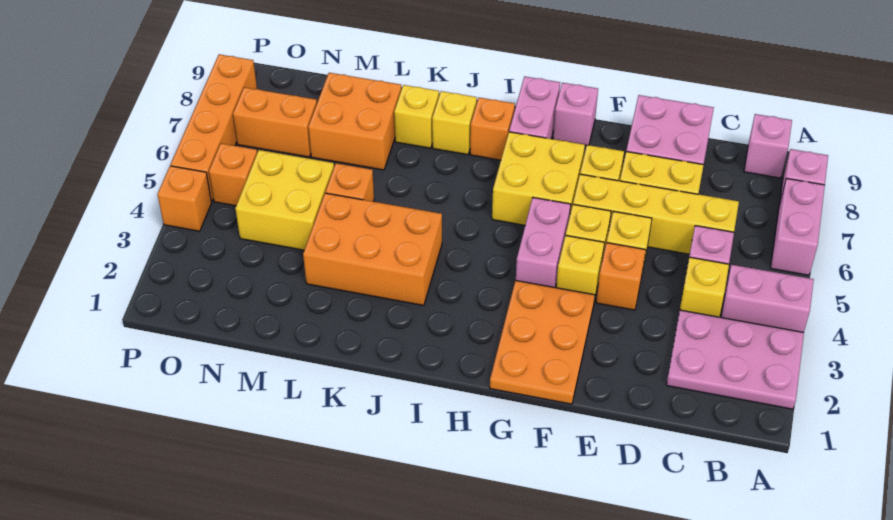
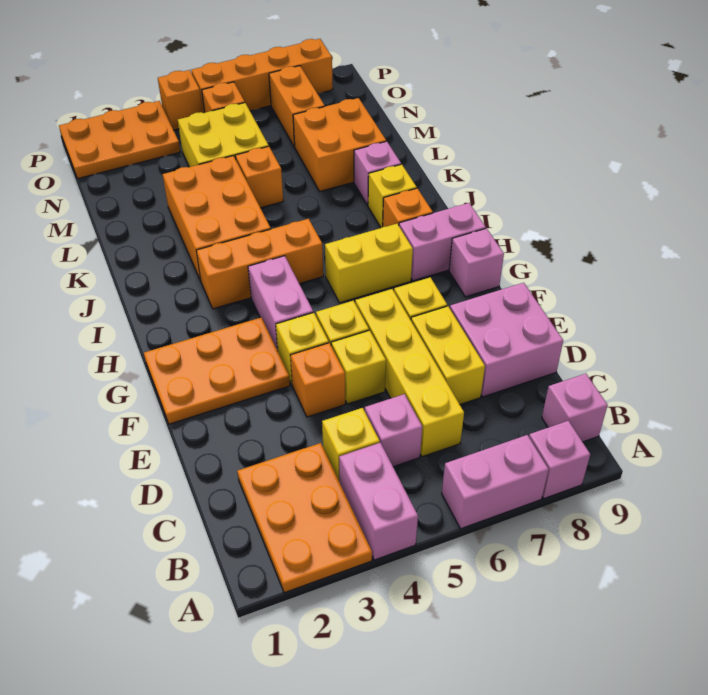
pink 2x3 plate [666,310,804,409] -> orange 2x3 plate [237,443,372,593]
pink 1x2 brick [516,198,571,287] -> pink 1x2 brick turned to [248,256,313,351]
yellow 2x2 brick [492,132,585,225] -> yellow 1x2 brick [325,224,413,303]
none -> orange 1x3 brick [196,219,323,309]
yellow 1x1 brick [394,85,439,148] -> pink 1x1 brick [354,141,401,205]
none -> orange 2x3 plate [59,101,180,179]

